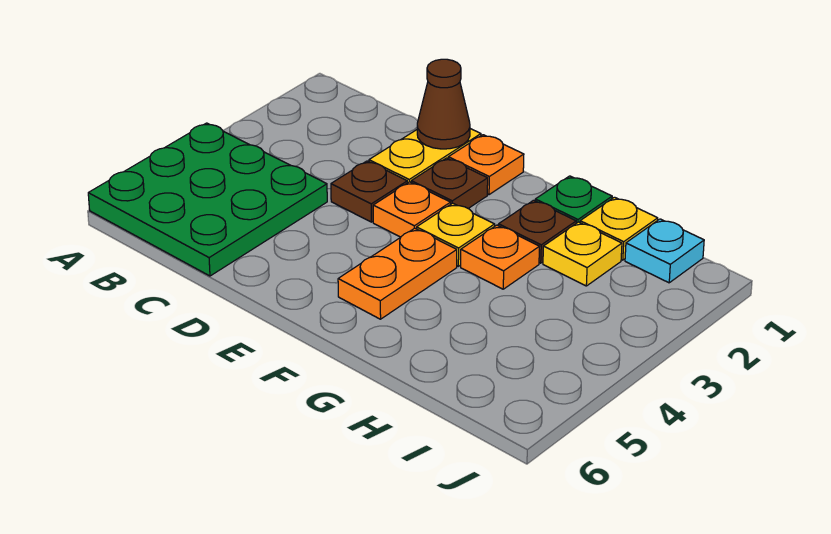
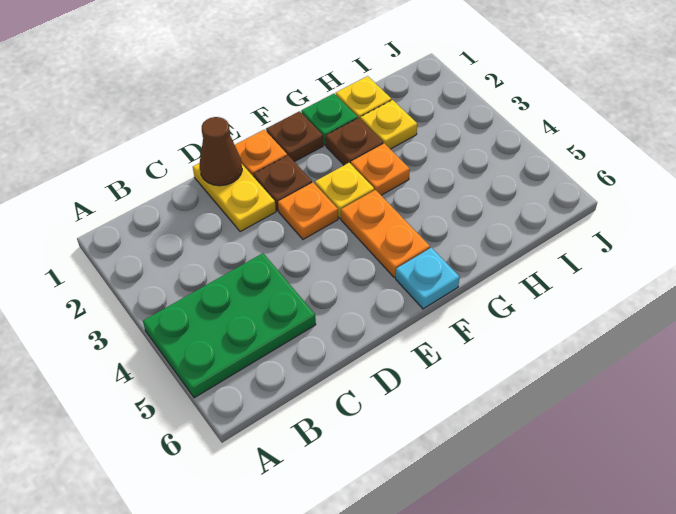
green 3x3 plate [88,123,327,276] -> green 2x3 plate [143,253,316,398]
brown 1x1 plate [331,161,407,222] -> brown 1x1 plate moved to [266,111,323,162]
cyan 1x1 plate [625,219,704,283] -> cyan 1x1 plate moved to [396,248,460,309]

